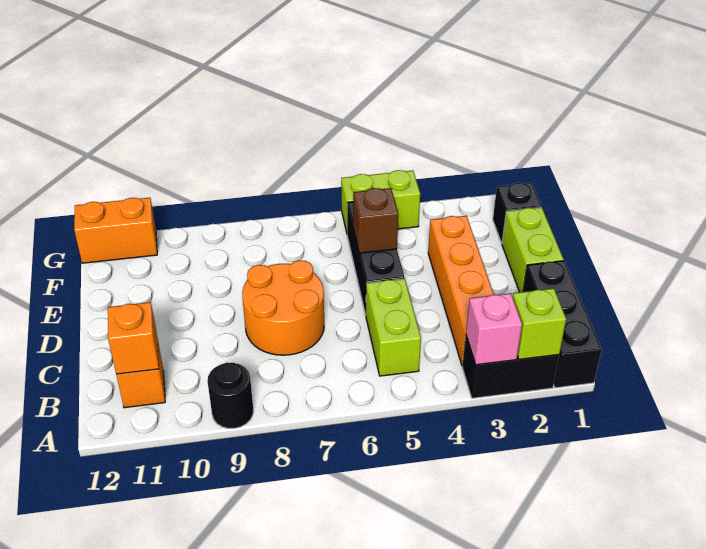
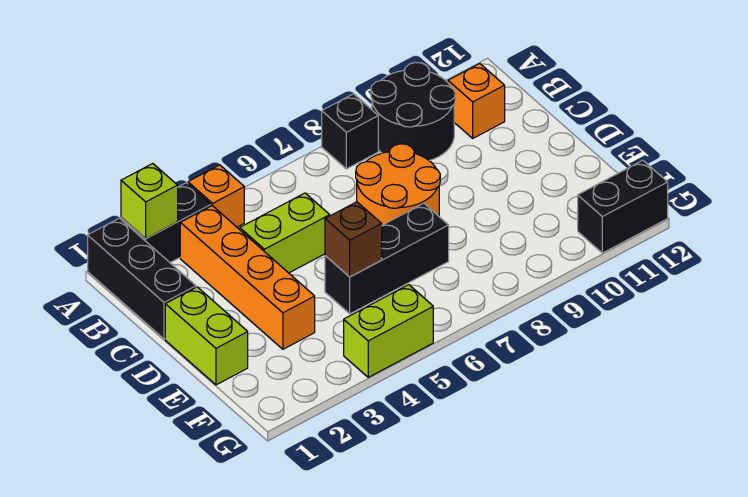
pink 1x1 brick [466,293,522,365] -> none
black 1x1 round brick [207,363,253,428] -> black 2x2 round brick [371,62,455,160]
lime 1x2 brick [366,279,421,376] -> lime 1x2 brick turned to [239,193,330,273]
orange 1x1 brick [108,302,159,374] -> orange 1x1 brick moved to [188,165,244,227]
black 1x3 brick [347,202,405,315] -> black 1x3 brick turned to [325,203,449,314]
black 1x1 brick [493,183,541,243] -> black 1x1 brick moved to [322,94,378,169]
orange 1x2 brick [74,198,157,263] -> black 1x2 brick [578,160,668,253]

